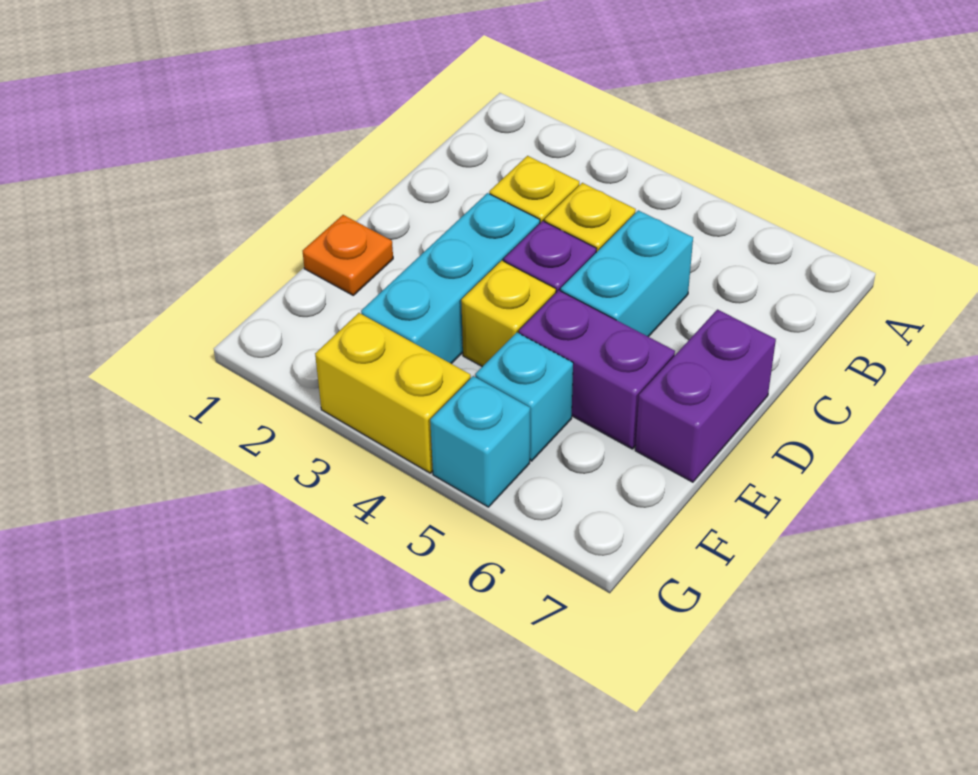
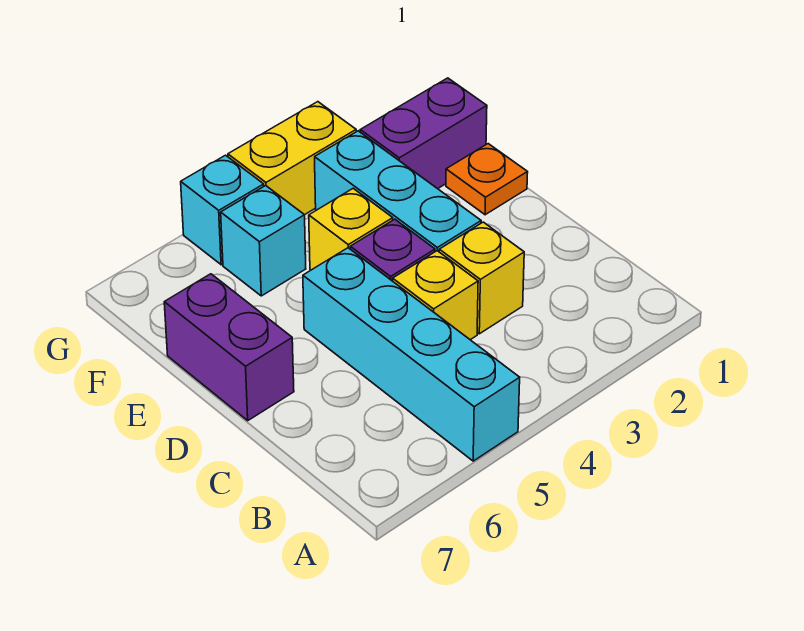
cyan 1x2 brick [561,210,693,337] -> cyan 1x4 brick [303,248,520,461]
purple 1x2 brick [519,290,675,449] -> purple 1x2 brick moved to [360,78,487,189]

